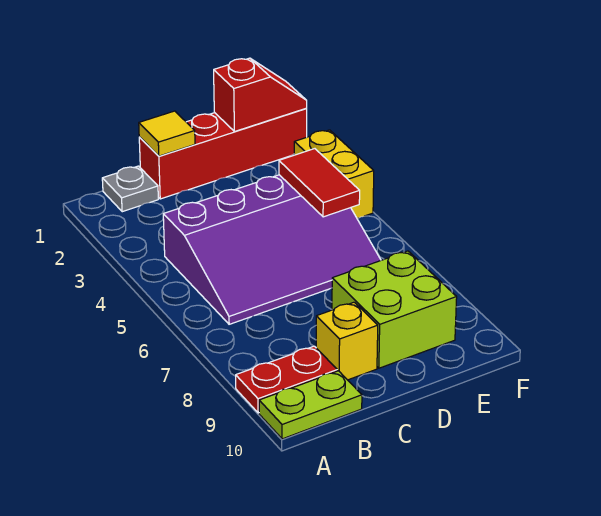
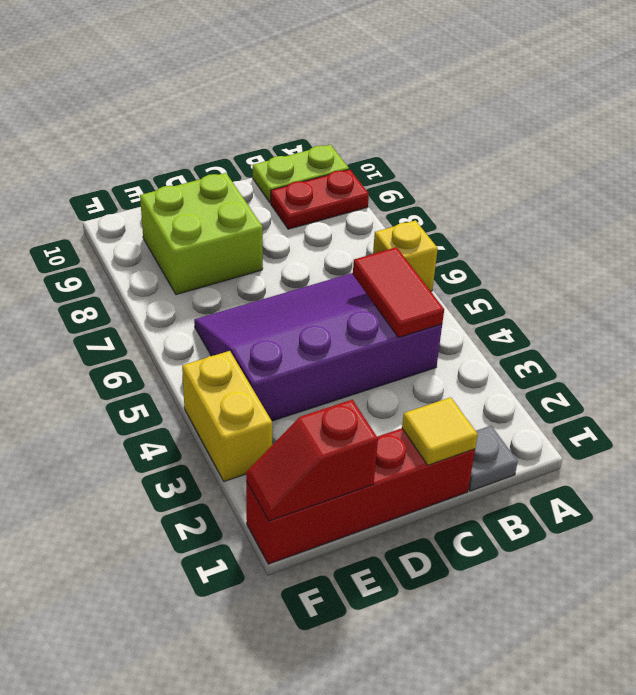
yellow 1x1 brick [316,302,378,380] -> yellow 1x1 brick moved to [373,220,438,291]
red 1x2 tile [279,149,360,217] -> red 1x2 tile moved to [353,247,444,338]

